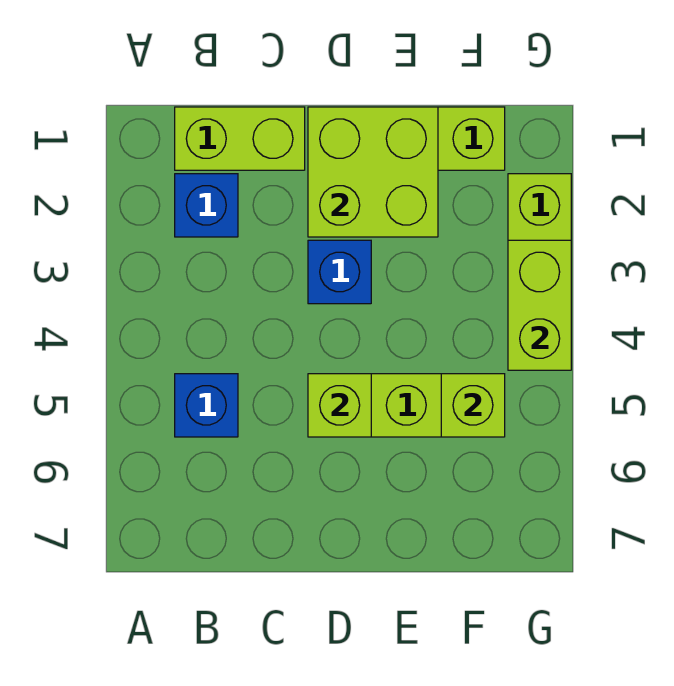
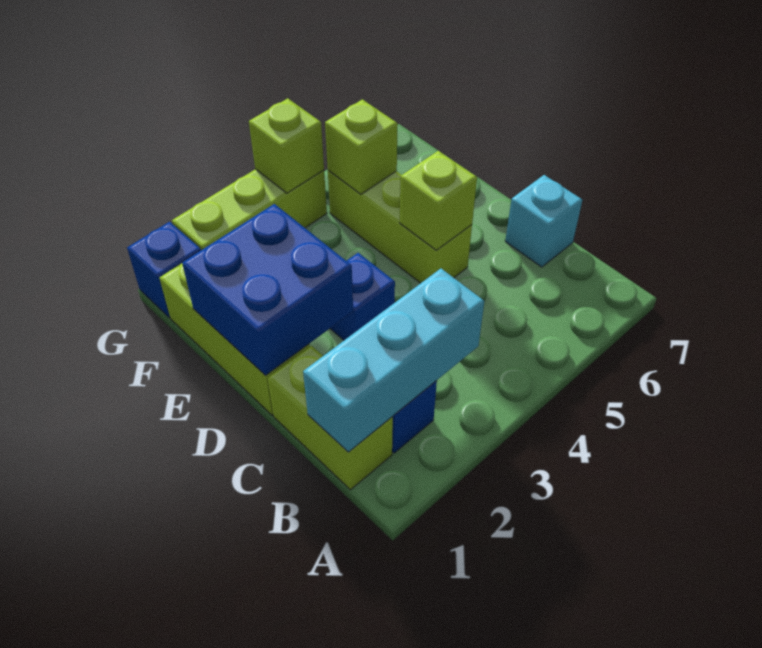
none -> cyan 1x3 brick [303,269,484,452]
blue 1x1 brick [175,374,238,437] -> blue 1x1 brick moved to [127,222,201,318]
none -> cyan 1x1 brick [505,175,582,267]
lime 2x2 brick [308,107,438,237] -> blue 2x2 brick [182,204,353,375]
lime 1x2 brick [508,240,571,370] -> lime 1x1 brick [249,98,324,193]

